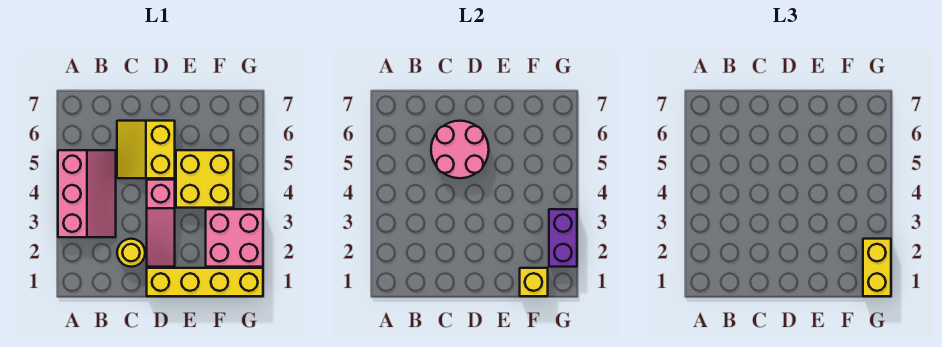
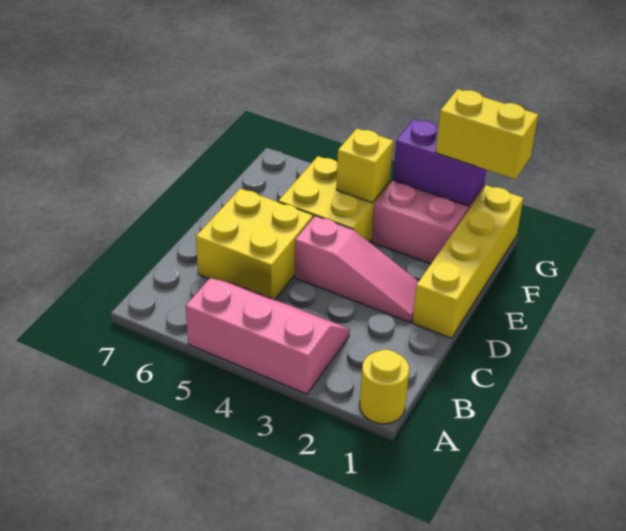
yellow 1x1 round brick [117,239,145,267] -> yellow 1x1 round brick moved to [360,350,409,424]
yellow 2x2 slope [117,121,175,178] -> yellow 2x2 brick [196,188,313,299]
pink 2x2 round brick [431,121,489,178] -> none
yellow 1x1 brick [520,268,548,296] -> yellow 1x1 brick moved to [336,129,393,203]

